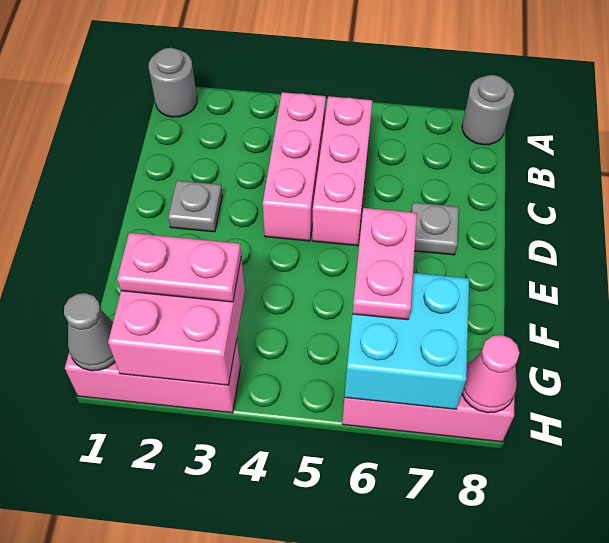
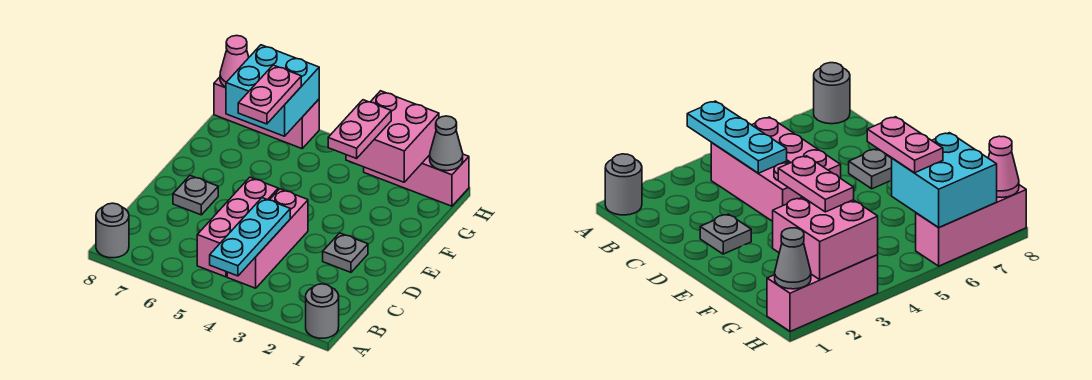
none -> cyan 1x3 plate [210,198,290,276]
pink 1x2 plate [117,233,241,302] -> pink 1x2 plate turned to [328,100,391,159]

